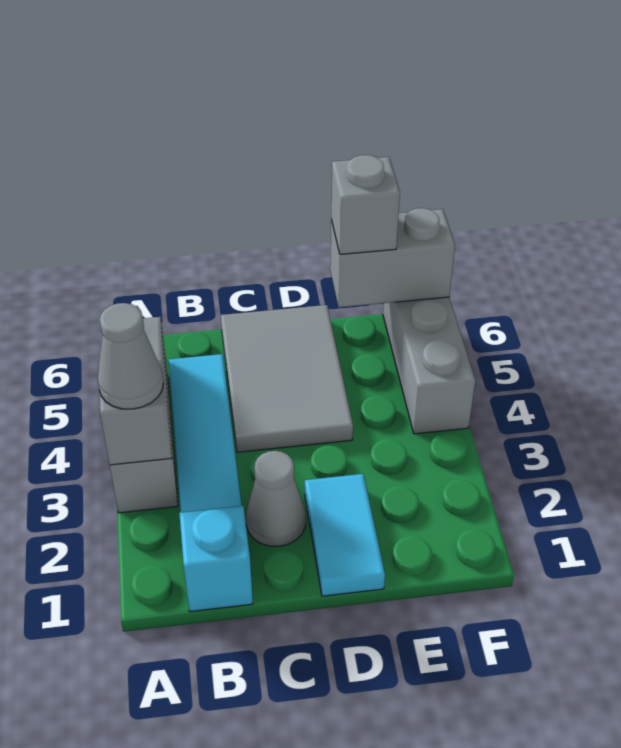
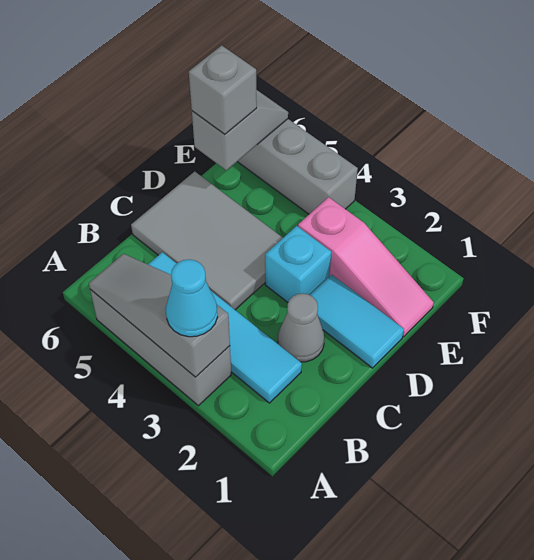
grey 1x1 cone [98,303,163,409] -> cyan 1x1 cone [166,260,217,337]
cyan 1x1 brick [179,506,253,612] -> cyan 1x1 brick moved to [265,226,331,302]
none -> pink 1x3 slope [298,197,434,337]
grey 1x2 brick [330,208,455,307] -> grey 1x2 slope [192,90,288,170]

